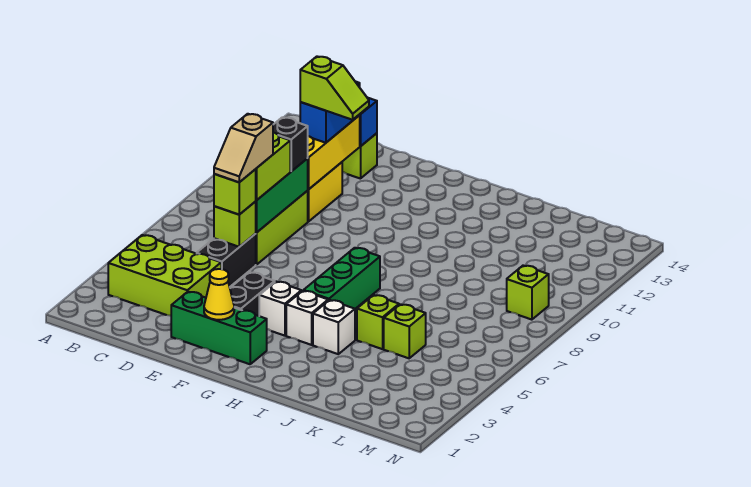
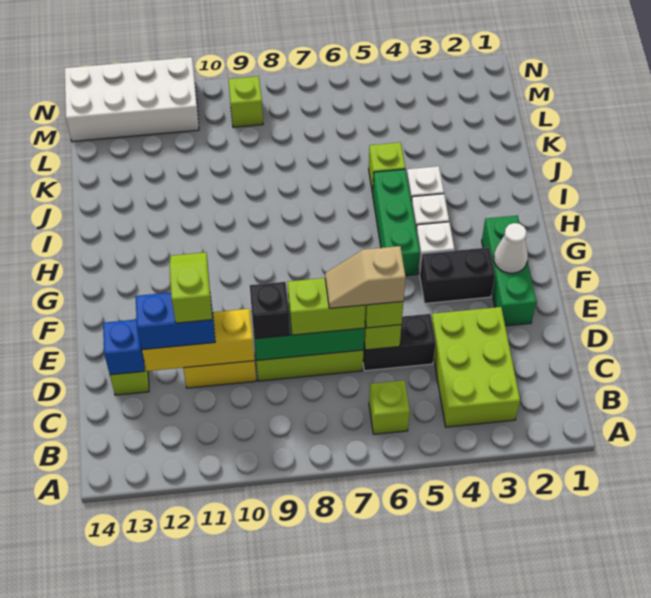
tan 1x2 slope [214,114,273,182] -> tan 1x2 slope turned to [325,246,406,308]
yellow 1x1 cone [204,269,234,320] -> white 1x1 cone [494,223,528,273]
green 1x3 brick [304,248,380,309] -> green 1x3 brick turned to [372,169,420,276]
lime 1x1 brick [384,304,426,358] -> lime 1x1 brick moved to [369,380,410,434]
none -> white 2x4 brick [65,57,199,142]

